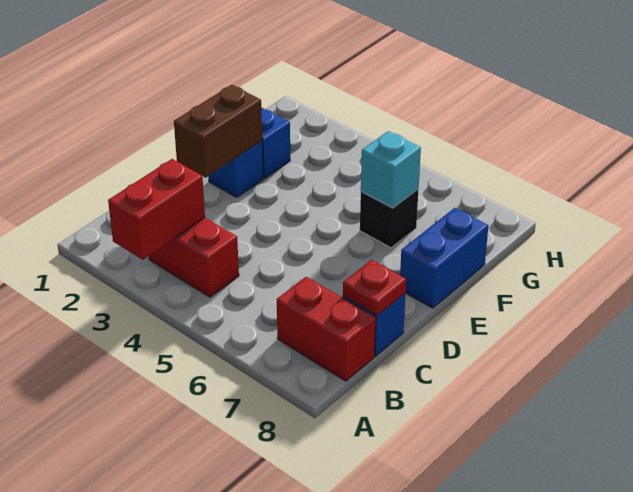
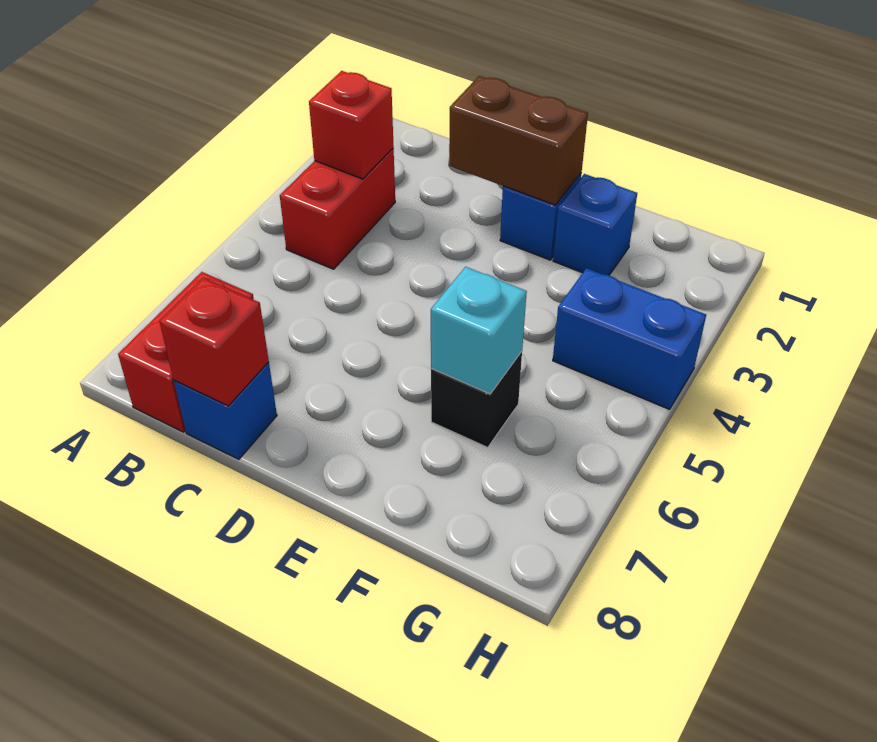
red 1x2 brick [108,159,205,260] -> red 1x1 brick [309,71,394,179]
red 1x1 plate [343,260,406,315] -> red 1x1 brick [159,278,269,406]
blue 1x2 brick [400,208,488,308] -> blue 1x2 brick moved to [553,268,706,409]

